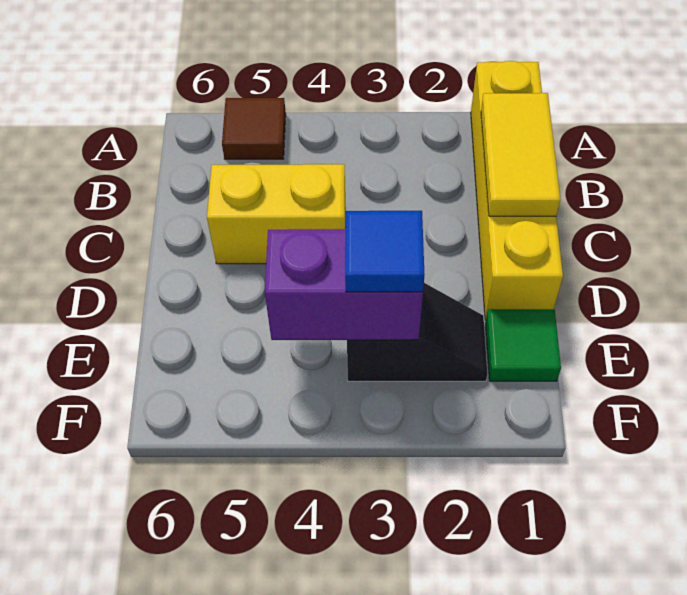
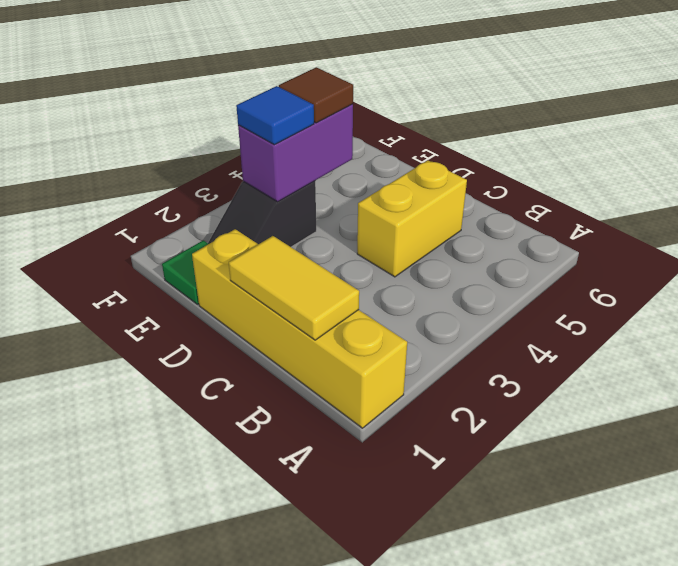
brown 1x1 tile [222,98,286,159] -> brown 1x1 tile moved to [279,67,353,123]

